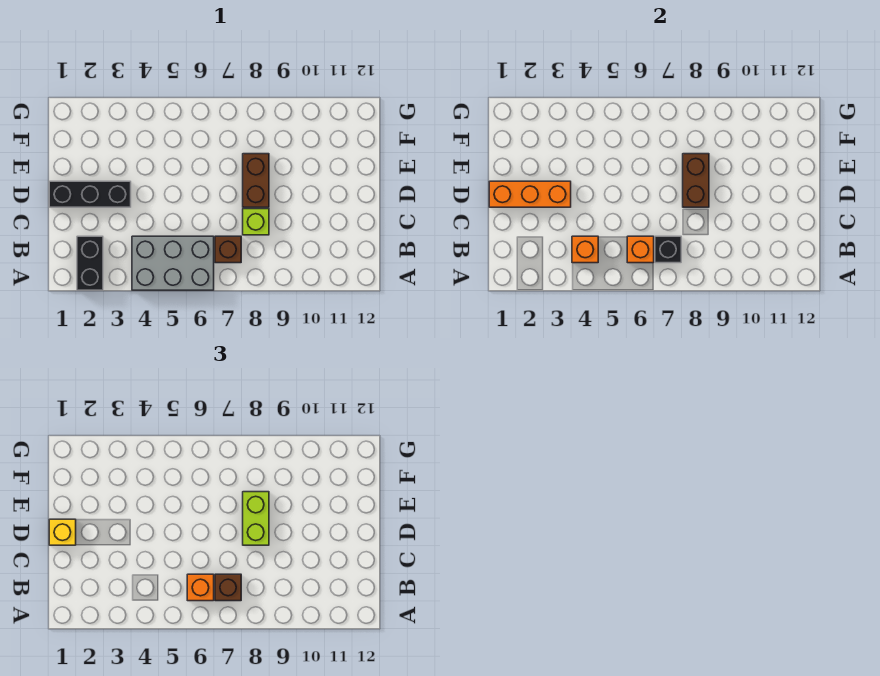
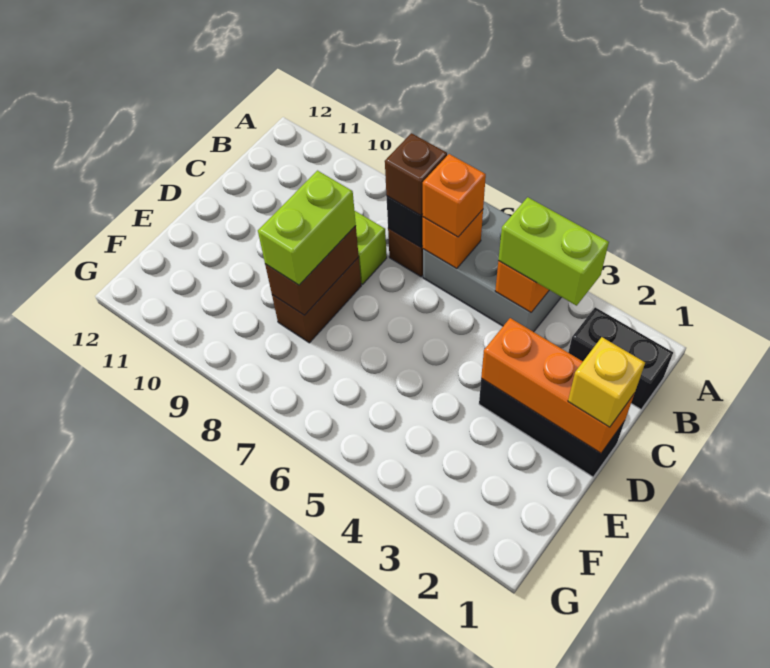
black 1x2 brick [77,236,103,290] -> black 1x2 brick turned to [568,307,673,409]
none -> lime 1x2 brick [498,197,609,306]

